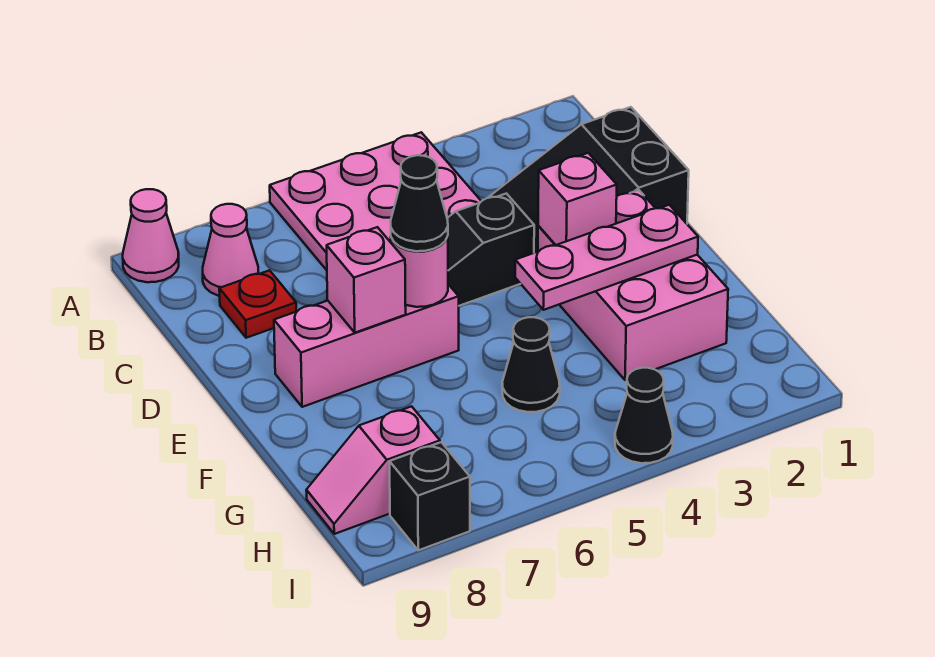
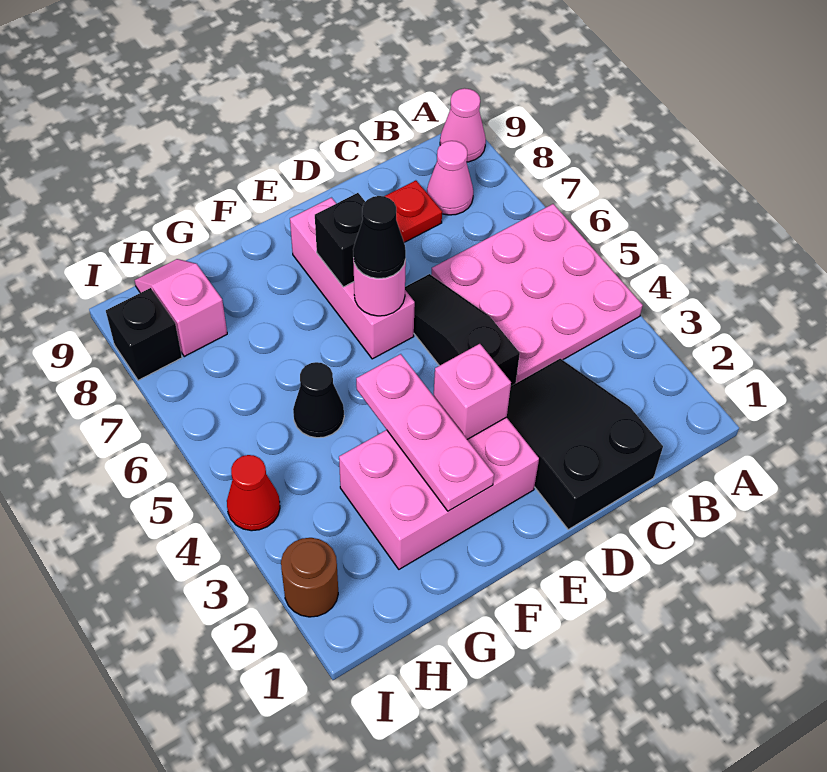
pink 1x1 brick [327,227,406,333] -> black 1x1 brick [315,193,365,287]
none -> brown 1x1 round brick [281,538,338,617]
black 1x1 cone [615,368,673,463] -> red 1x1 cone [227,455,280,531]

